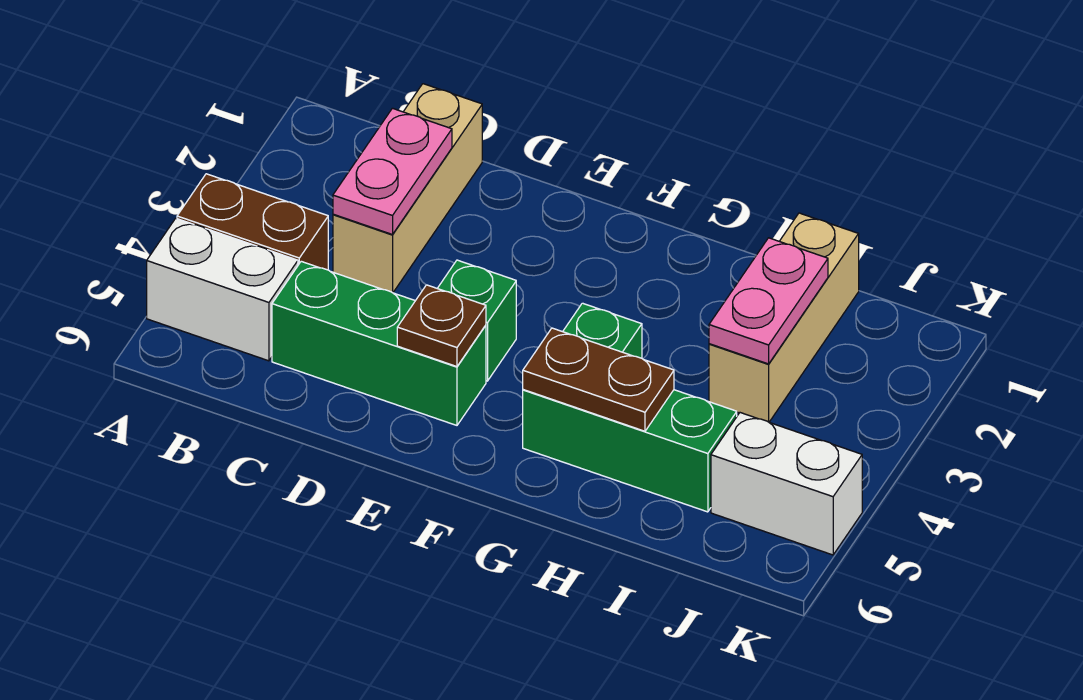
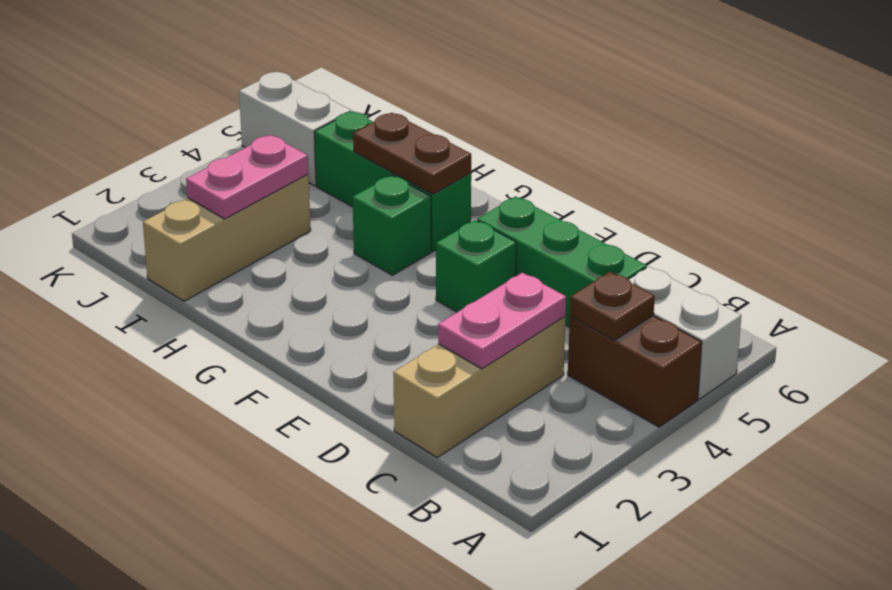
brown 1x1 plate [397,285,486,367] -> brown 1x1 plate moved to [570,272,655,340]

